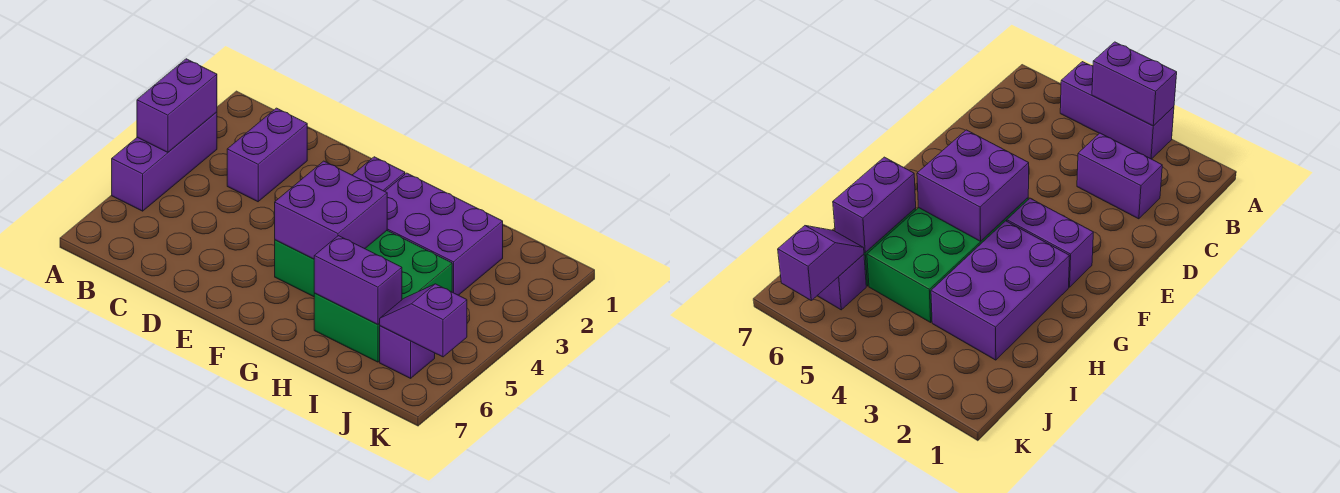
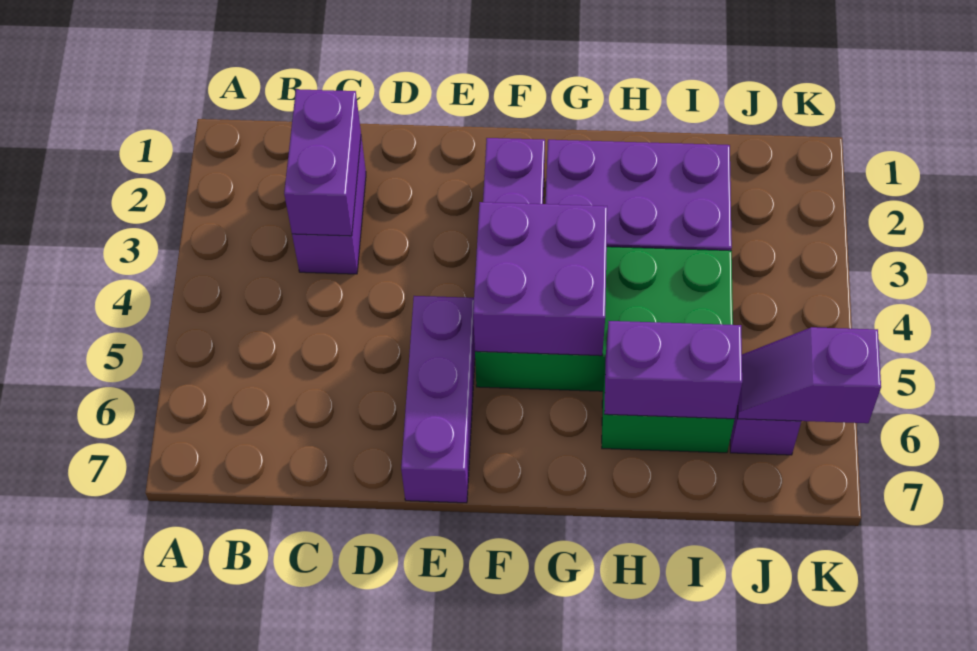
purple 1x3 brick [112,112,217,211] -> purple 1x3 brick moved to [401,296,475,503]
purple 1x2 brick [137,59,217,152] -> purple 1x2 brick moved to [284,89,361,236]

